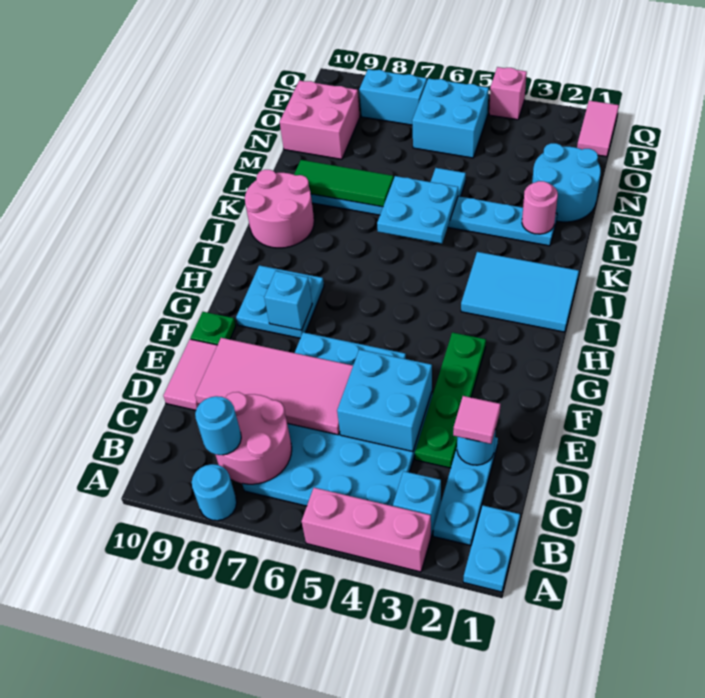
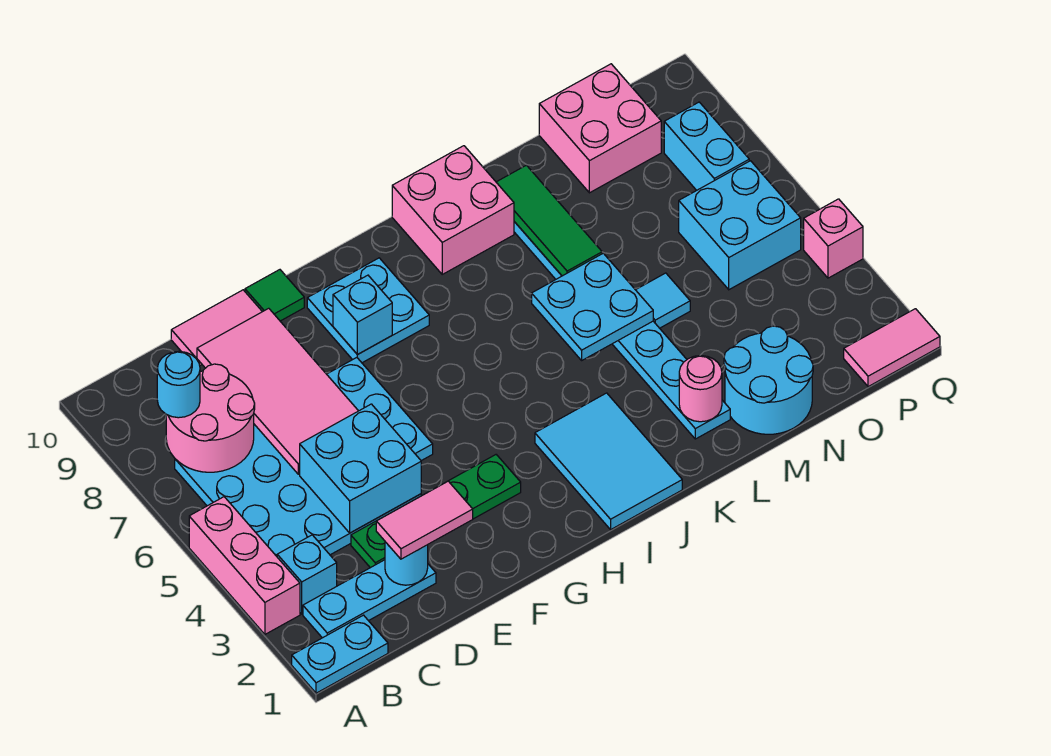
cyan 1x1 round brick [192,464,237,521] -> none
pink 1x1 tile [453,396,501,444] -> pink 1x2 tile [376,481,473,559]
green 1x1 plate [190,312,236,345] -> green 1x1 tile [245,270,304,321]
pink 2x2 round brick [245,170,314,248] -> pink 2x2 brick [392,146,514,274]

